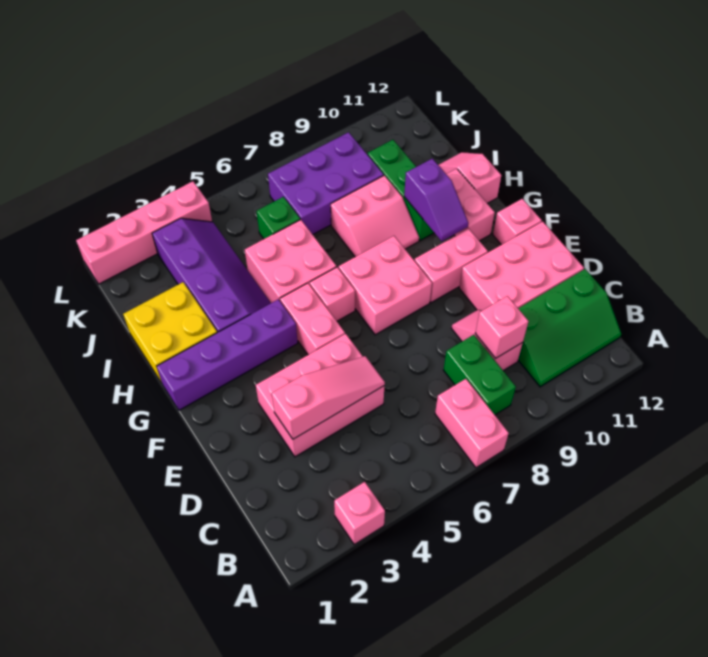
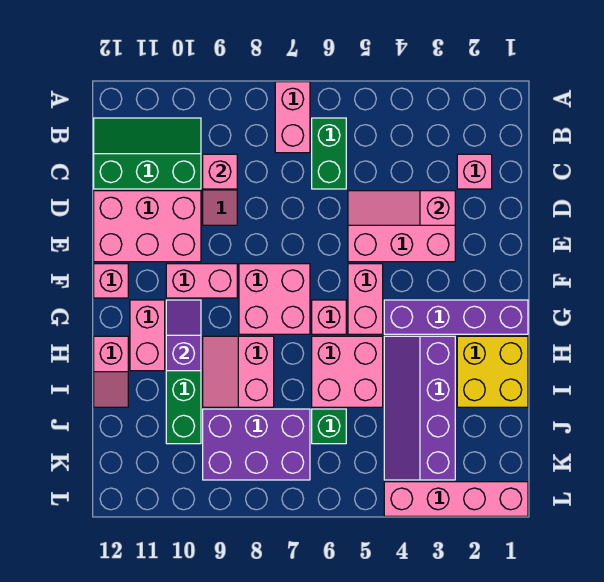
pink 1x1 brick [334,482,385,544] -> pink 1x1 brick moved to [457,154,492,189]
green 1x2 brick [444,335,516,415] -> green 1x2 brick moved to [312,118,346,189]
pink 2x2 slope [331,175,419,257] -> pink 2x2 slope turned to [203,336,274,407]

